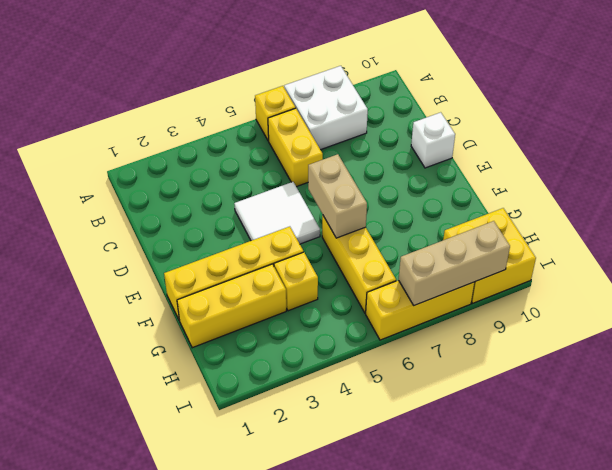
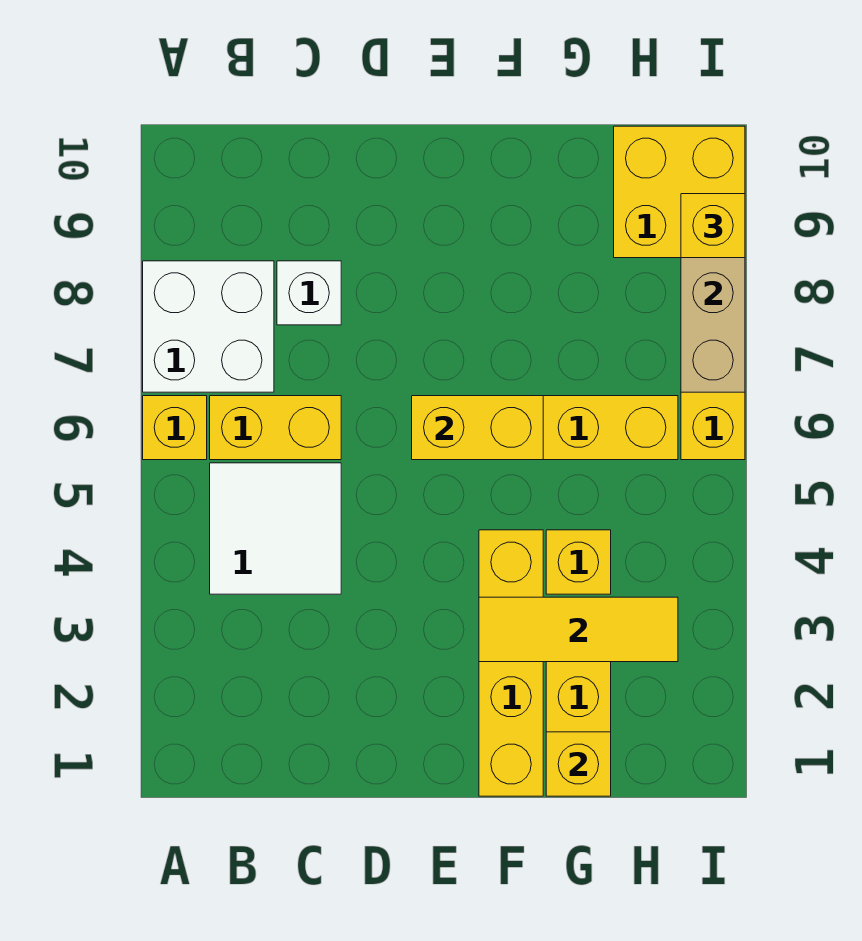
white 2x2 tile [234,182,320,244] -> white 2x2 tile moved to [210,463,341,594]
white 1x1 brick [411,112,455,168] -> white 1x1 brick moved to [277,261,341,325]
tan 1x2 brick [308,154,367,238] -> yellow 1x2 brick [412,396,543,460]
none -> yellow 1x3 tile [479,597,678,662]
none -> yellow 1x1 brick [546,732,611,796]
none -> yellow 1x1 brick [681,194,745,258]

